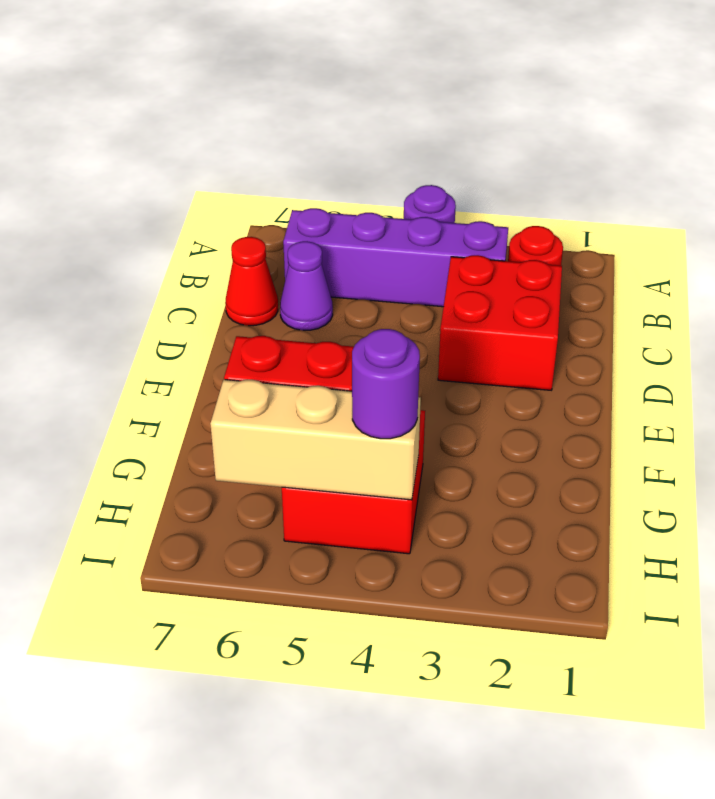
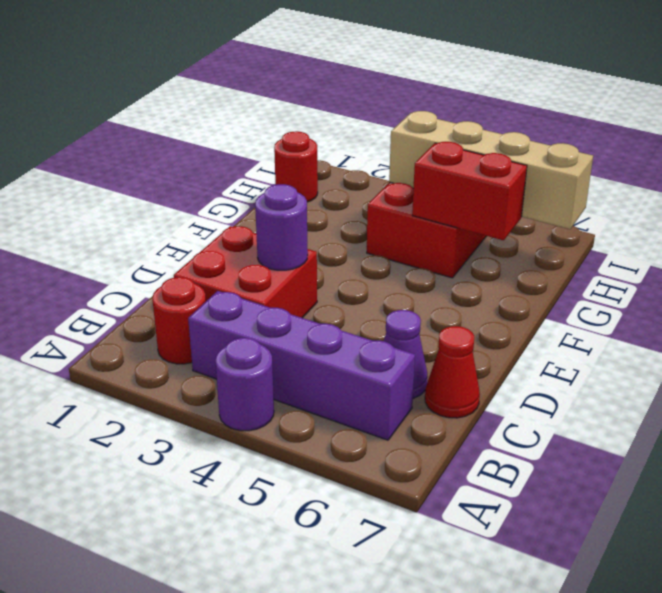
none -> red 1x1 round brick [274,131,318,202]
tan 1x3 brick [210,380,421,500] -> tan 1x4 brick [389,111,593,229]
purple 1x1 round brick [352,329,420,439] -> purple 1x1 round brick moved to [255,184,308,270]

